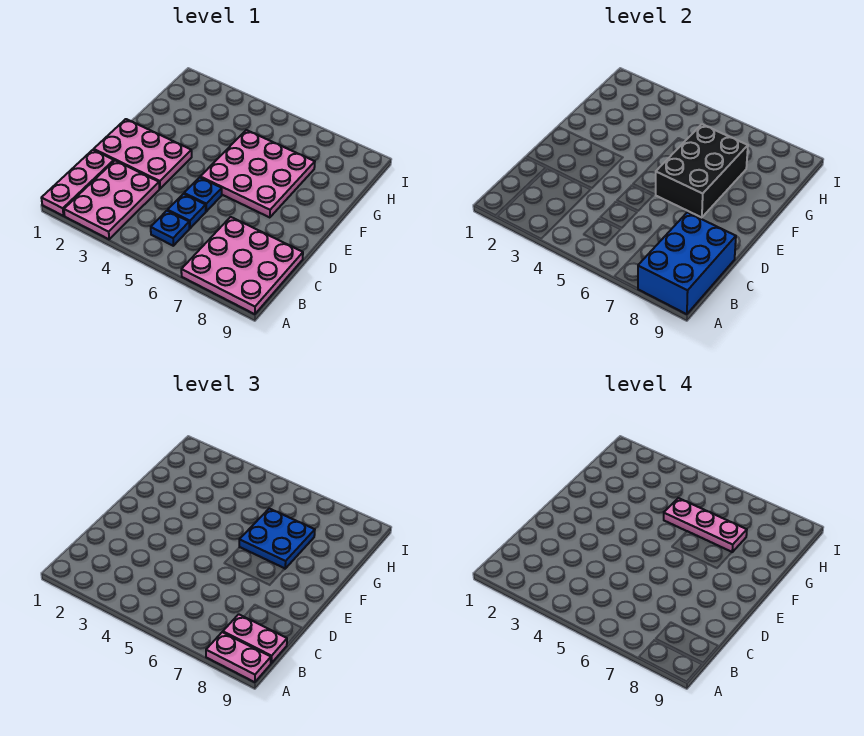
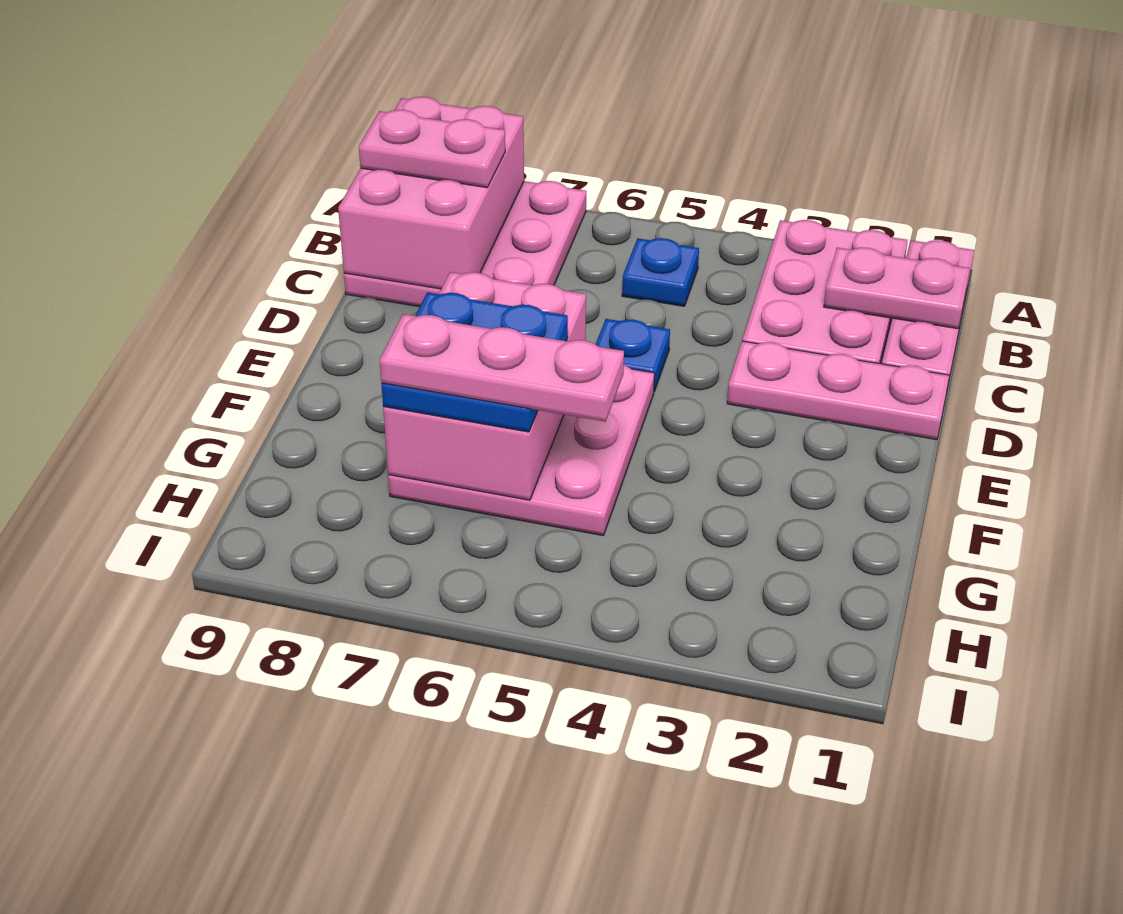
blue 2x3 brick [638,212,736,314] -> pink 2x3 brick [338,97,524,289]
pink 1x2 plate [206,632,271,682] -> pink 1x2 plate moved to [824,247,970,329]
blue 1x1 plate [168,194,206,228] -> none
pink 2x3 plate [94,119,192,189] -> pink 1x3 plate [727,341,949,440]
black 2x3 brick [656,124,748,218] -> pink 2x3 brick [383,272,586,500]

